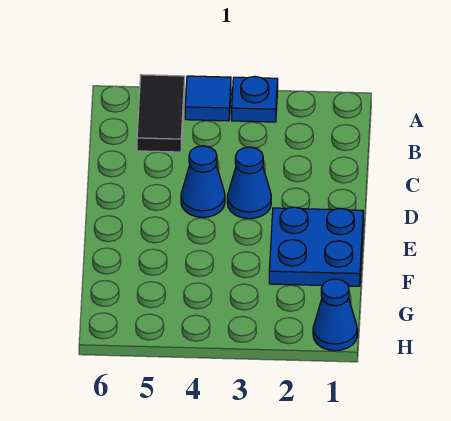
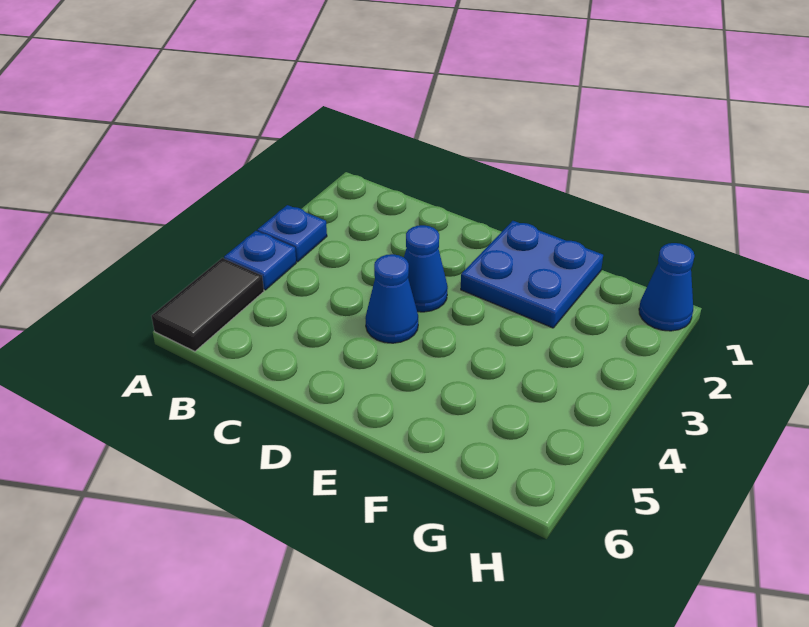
blue 1x1 tile [185,76,231,121] -> blue 1x1 plate [224,231,296,290]
black 1x2 tile [137,75,185,152] -> black 1x2 tile turned to [152,258,264,351]

